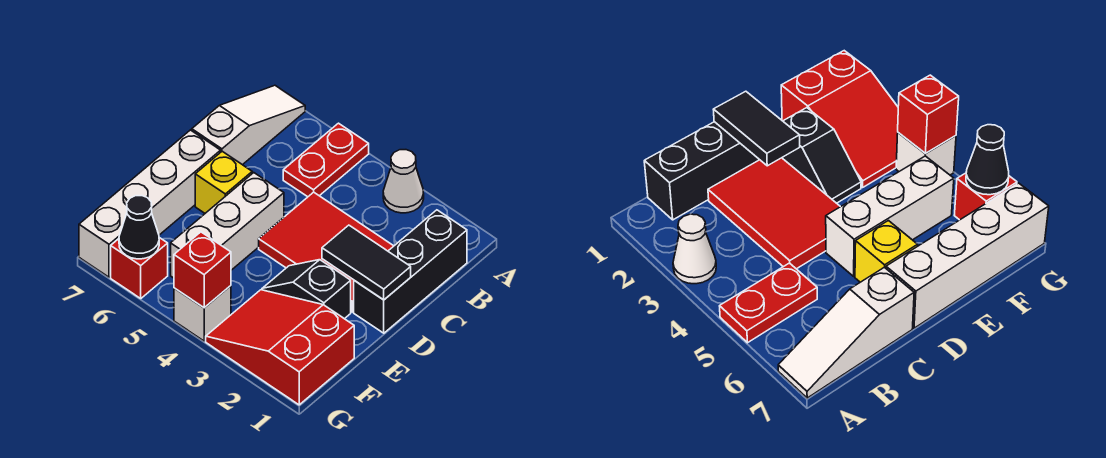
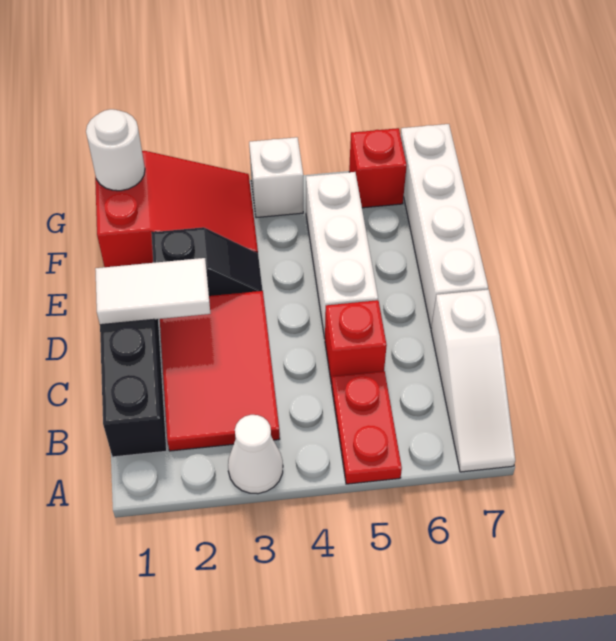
red 2x3 tile [259,192,393,312] -> red 2x3 tile turned to [160,291,280,451]
black 1x2 tile [322,225,411,300] -> white 1x2 tile [95,258,210,325]
yellow 1x1 brick [195,151,252,213] -> none
none -> white 1x1 round brick [86,109,145,191]
red 1x1 brick [174,232,231,308] -> red 1x1 brick moved to [325,300,387,385]
black 1x1 cone [119,196,159,259] -> none

